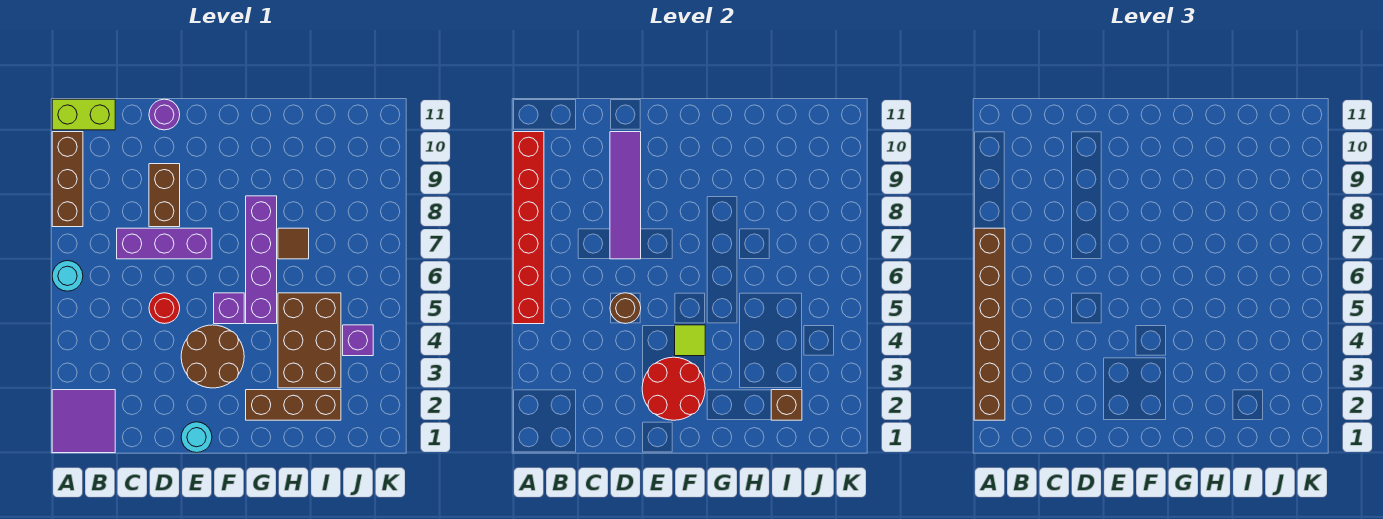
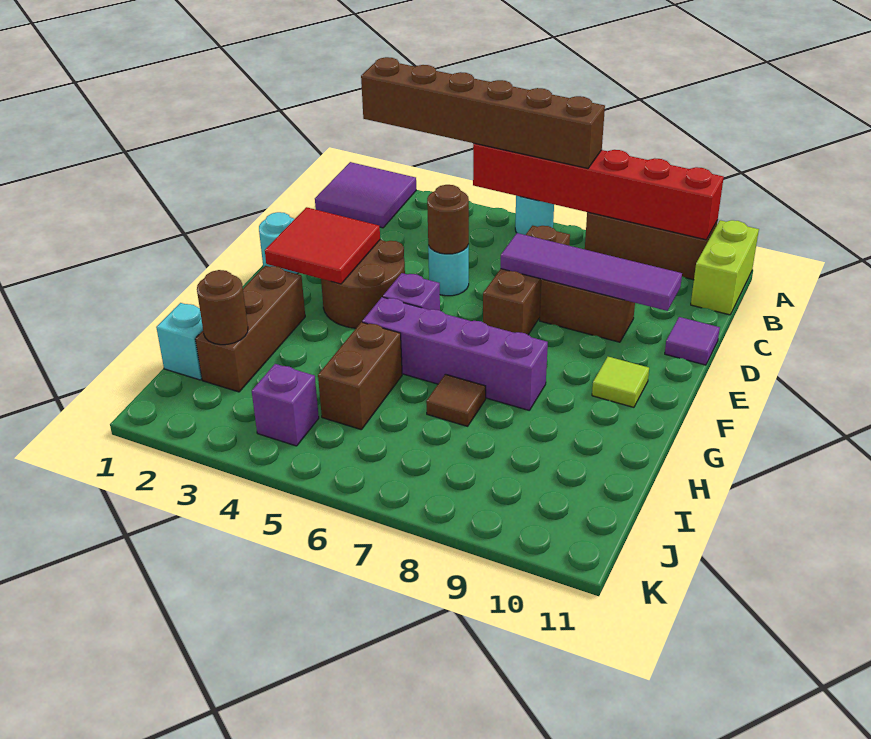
purple 1x3 brick [117,228,212,259] -> brown 1x3 brick [483,226,570,335]
red 1x1 round brick [149,293,180,324] -> cyan 1x1 round brick [428,245,469,296]
purple 1x1 round brick [149,99,180,130] -> purple 1x1 tile [665,317,720,365]
red 2x2 round brick [642,357,705,420] -> red 2x2 tile [265,207,380,284]
lime 1x1 tile [675,325,705,356] -> lime 1x1 tile moved to [592,357,649,407]
brown 2x3 brick [278,293,341,388] -> brown 1x2 brick [318,322,402,430]
none -> cyan 1x1 brick [156,303,203,380]
brown 1x1 brick [771,390,802,420] -> brown 1x1 round brick [197,270,248,345]

